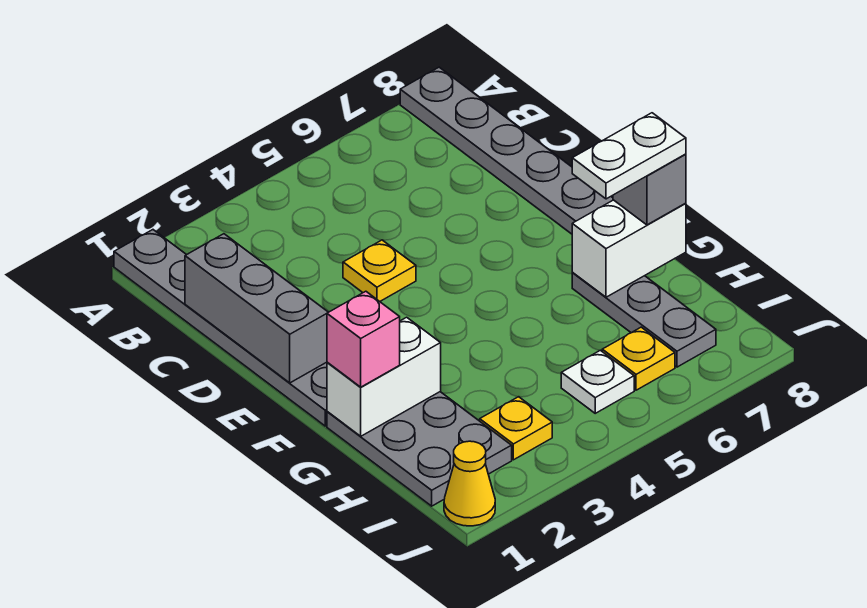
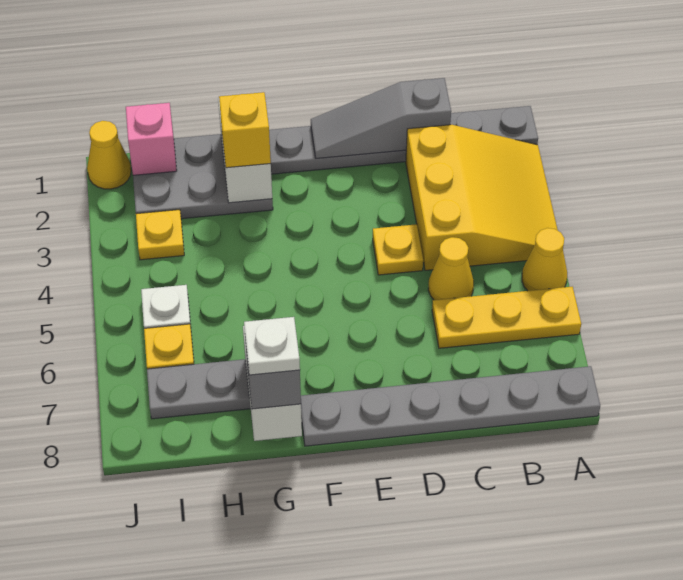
none -> yellow 3x3 slope [406,125,558,271]
none -> yellow 1x1 cone [522,228,567,291]
none -> yellow 1x3 plate [432,287,581,348]
grey 1x3 brick [185,234,328,383] -> grey 1x3 slope [311,78,451,158]
none -> yellow 1x1 cone [428,237,474,300]
pink 1x1 brick [327,291,400,387] -> pink 1x1 brick moved to [126,103,177,175]
none -> yellow 1x1 brick [219,92,271,168]
white 1x2 plate [572,113,686,199] -> white 1x1 plate [244,317,300,375]

